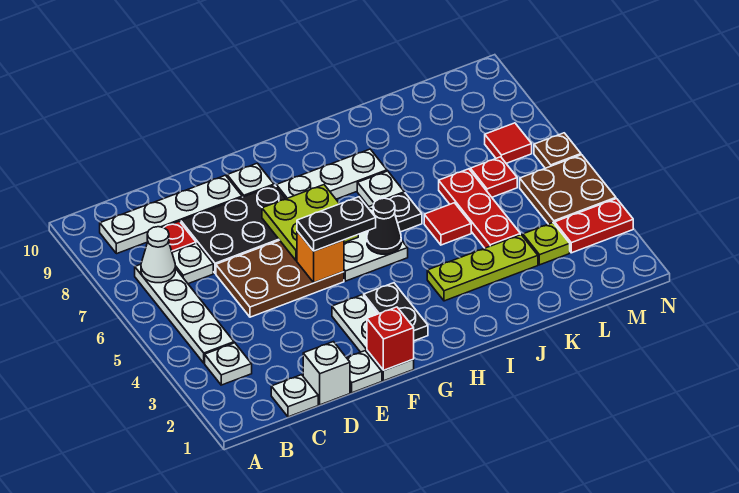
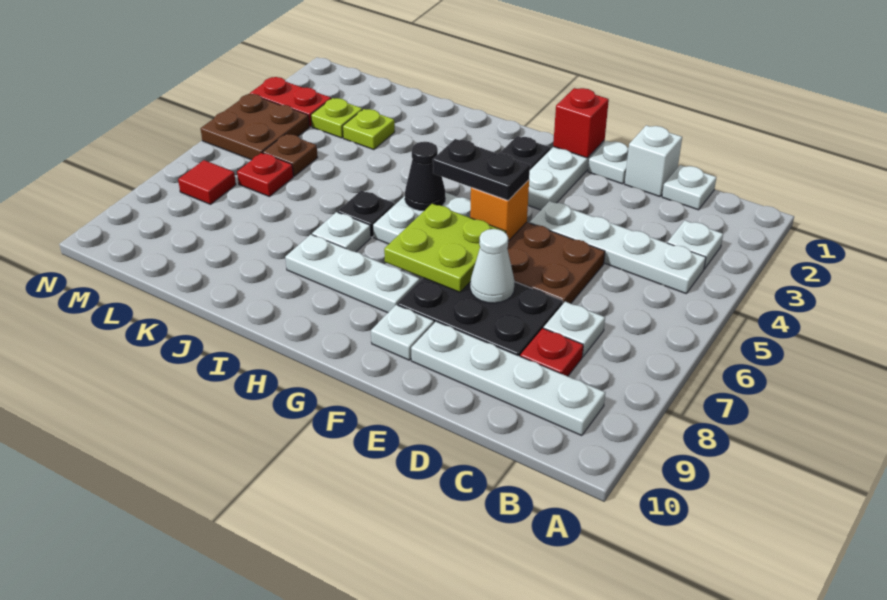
white 1x4 plate [135,264,234,363] -> white 1x4 plate turned to [530,201,706,293]
white 1x1 cone [141,227,175,283] -> white 1x1 cone moved to [470,229,515,303]
lime 1x3 plate [427,235,538,301] -> lime 1x1 plate [343,109,395,150]
red 1x1 tile [424,203,471,245] -> none
red 1x3 plate [439,169,520,248] -> none
brown 1x1 plate [534,133,581,168] -> brown 1x1 plate moved to [263,134,318,176]

